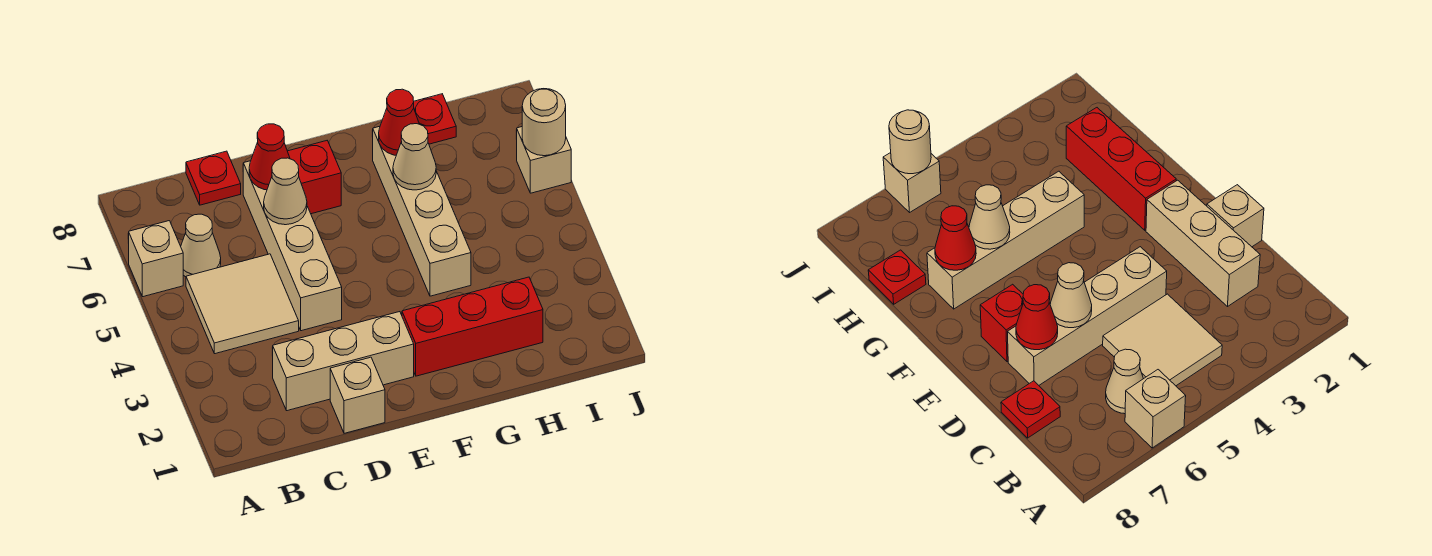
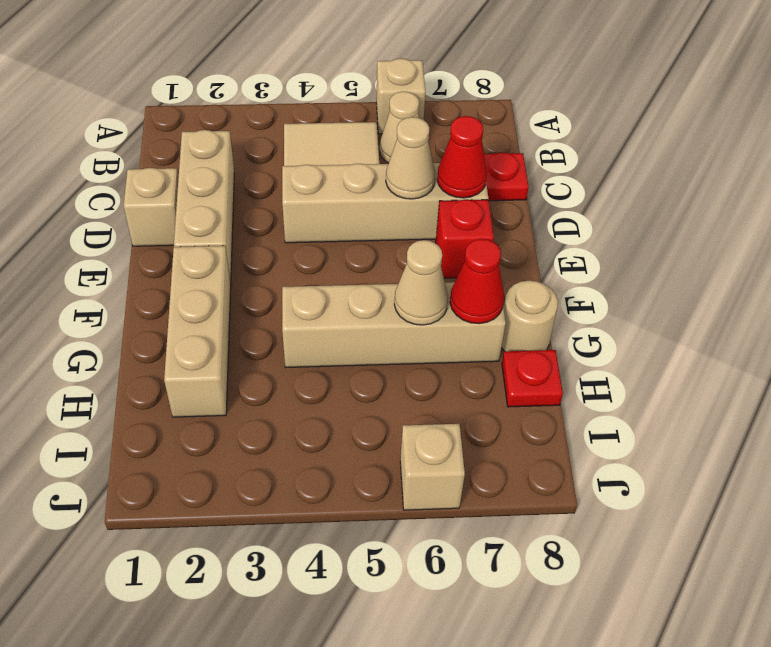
red 1x3 brick [402,277,543,376] -> tan 1x3 brick [164,246,231,417]
tan 1x1 round brick [522,89,566,156] -> tan 1x1 round brick moved to [501,281,558,351]

